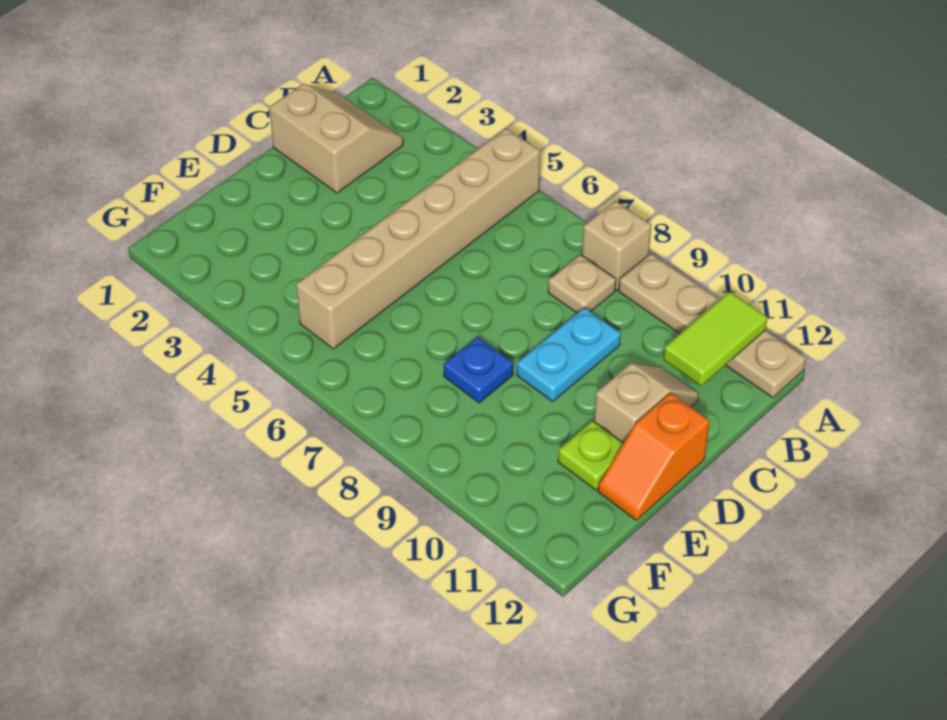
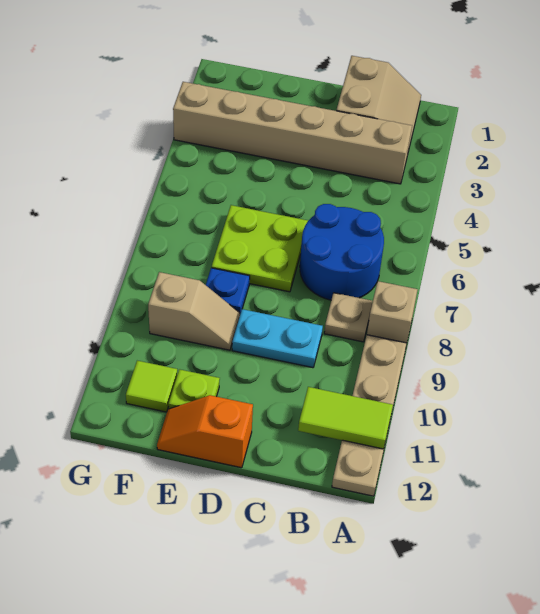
tan 1x6 brick [296,128,540,349] -> tan 1x6 brick moved to [173,82,412,184]
none -> blue 2x2 round brick [300,204,384,300]
tan 1x2 slope [594,363,699,443] -> tan 1x2 slope moved to [148,272,240,350]
none -> lime 2x2 plate [212,205,308,292]
none -> lime 1x1 tile [126,361,177,412]

